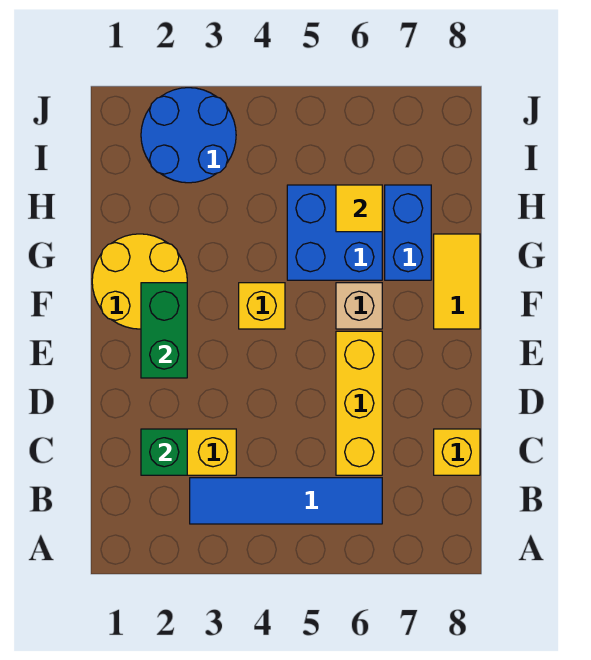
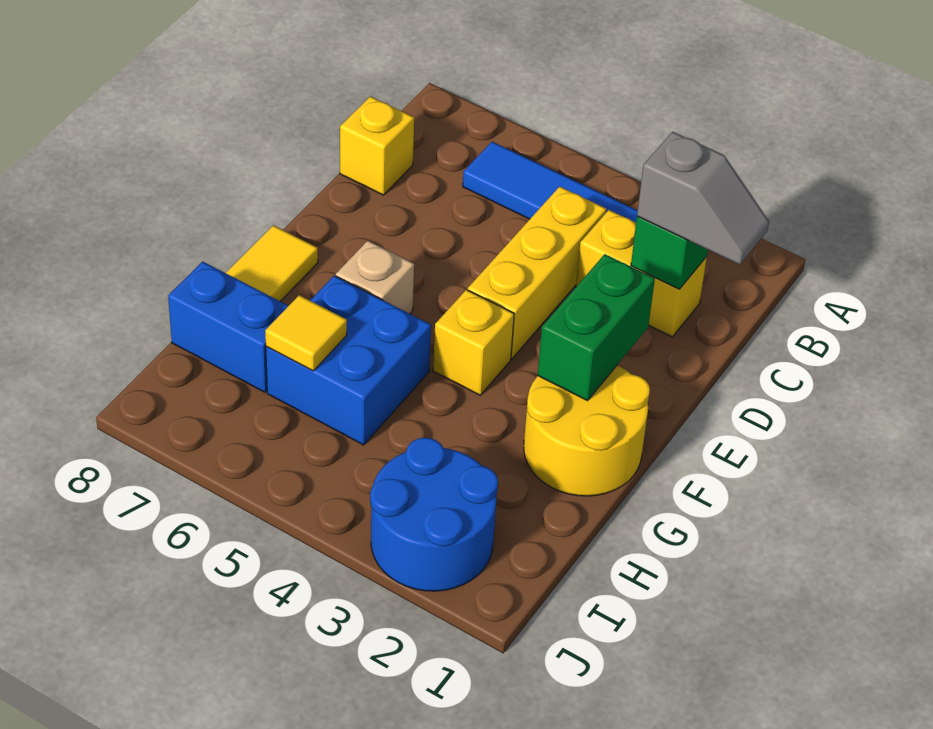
none -> grey 1x2 slope [637,132,769,265]
yellow 1x3 brick [336,331,382,475] -> yellow 1x3 brick moved to [468,187,606,359]
blue 1x2 brick [385,185,431,280] -> blue 1x2 brick turned to [168,262,288,392]

